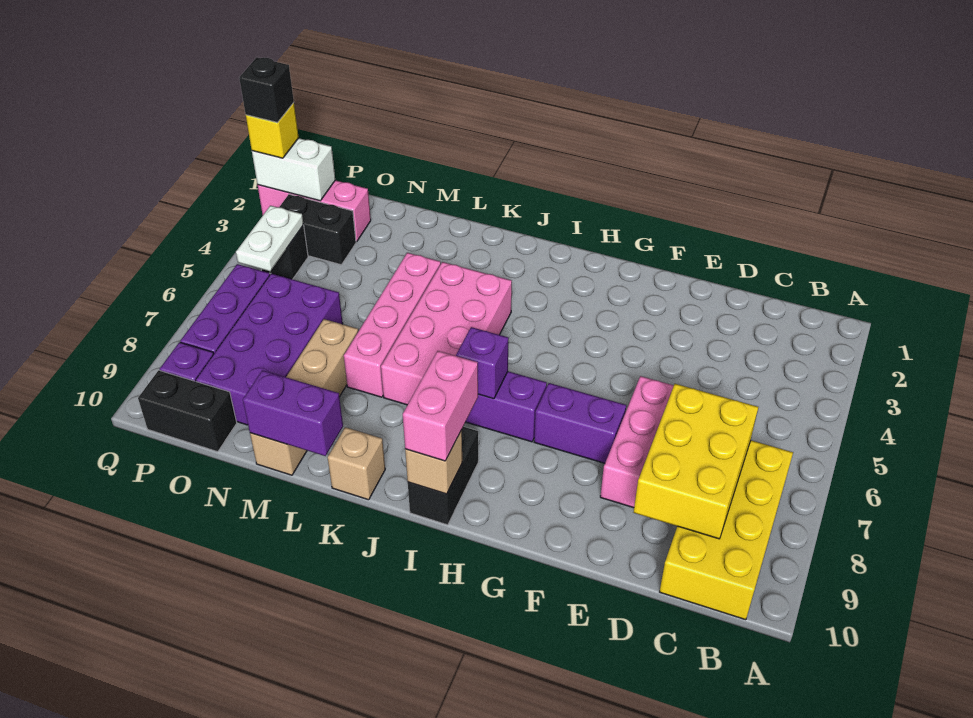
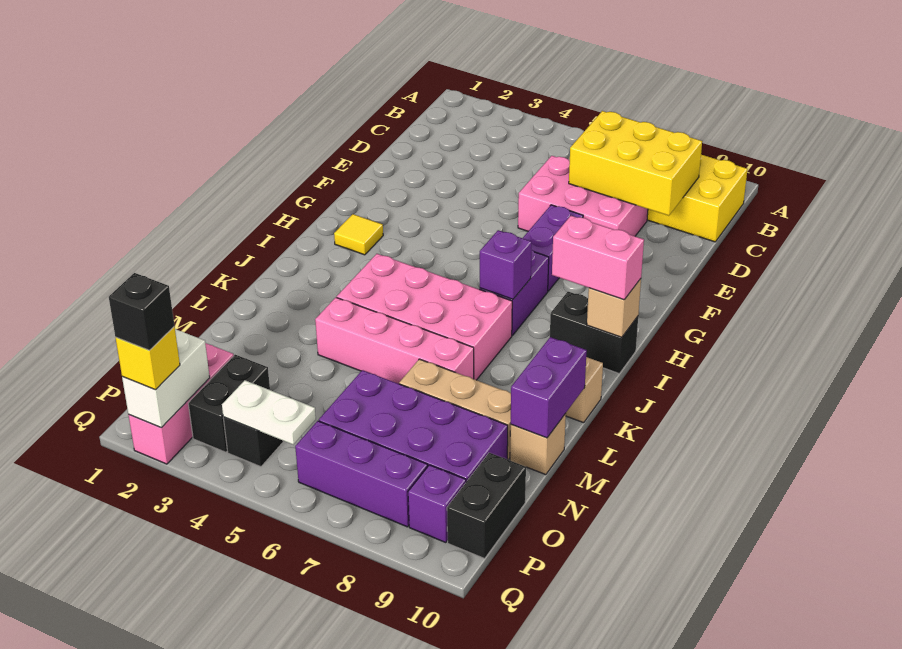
none -> yellow 1x1 tile [334,214,383,255]

